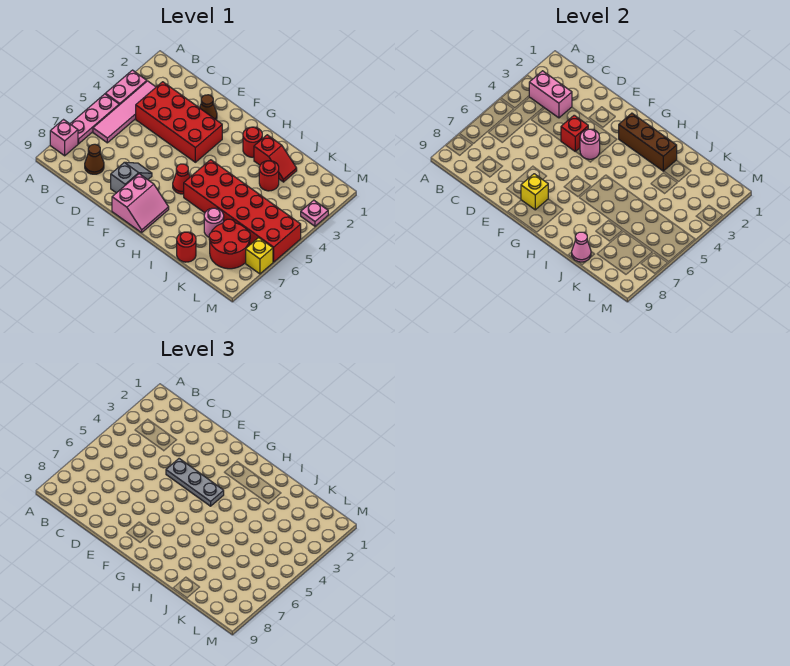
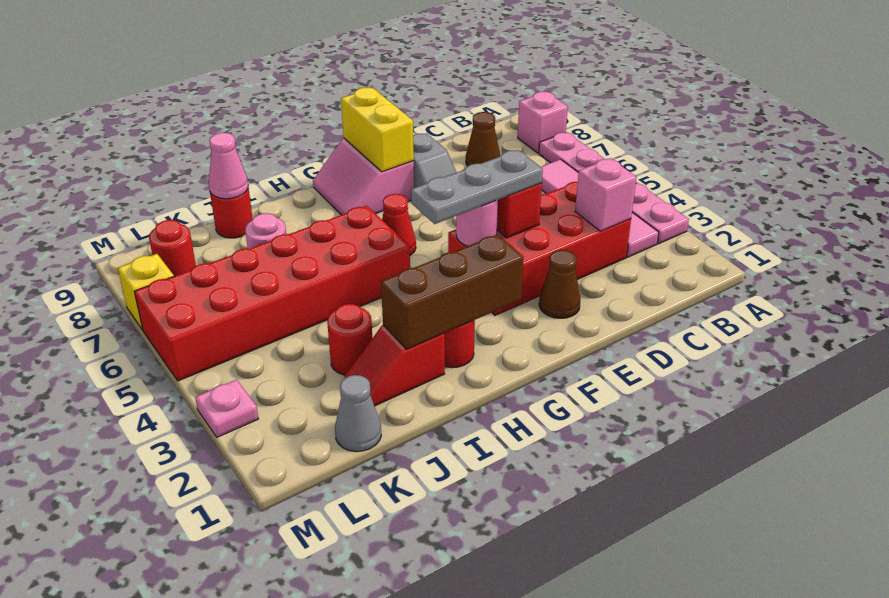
pink 1x2 brick [529,71,572,118] -> pink 1x1 brick [575,158,637,231]
yellow 1x1 brick [521,174,548,210] -> yellow 1x2 brick [341,87,414,172]
none -> grey 1x1 cone [335,375,381,452]
red 2x2 round brick [209,219,250,269] -> red 1x1 round brick [149,220,196,276]

